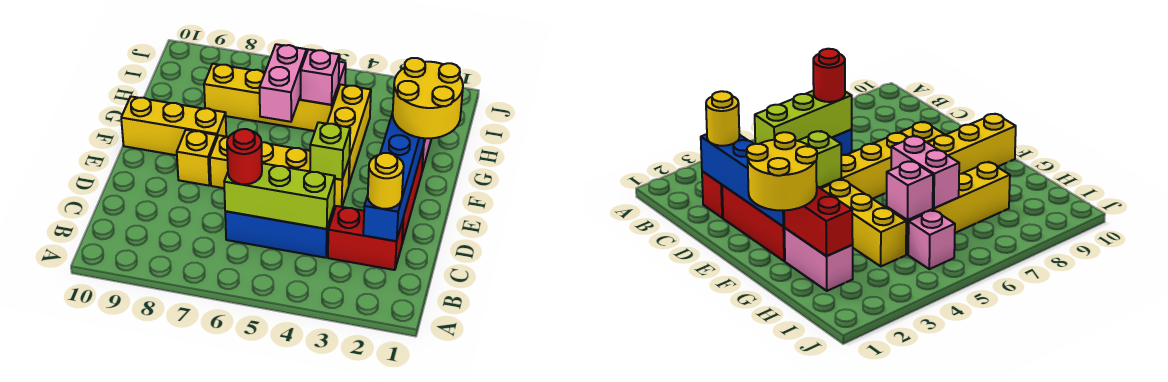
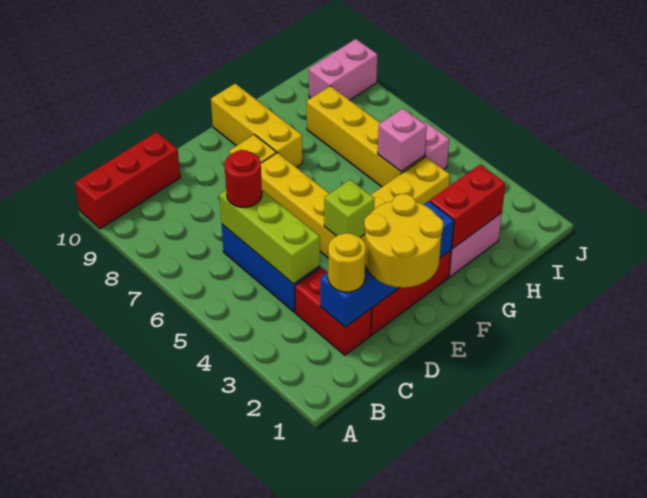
none -> red 1x3 brick [75,132,180,229]
yellow 2x2 round brick [393,58,463,138] -> yellow 2x2 round brick moved to [364,194,443,288]
pink 1x2 brick [260,44,307,122] -> pink 1x2 brick moved to [309,39,378,100]

